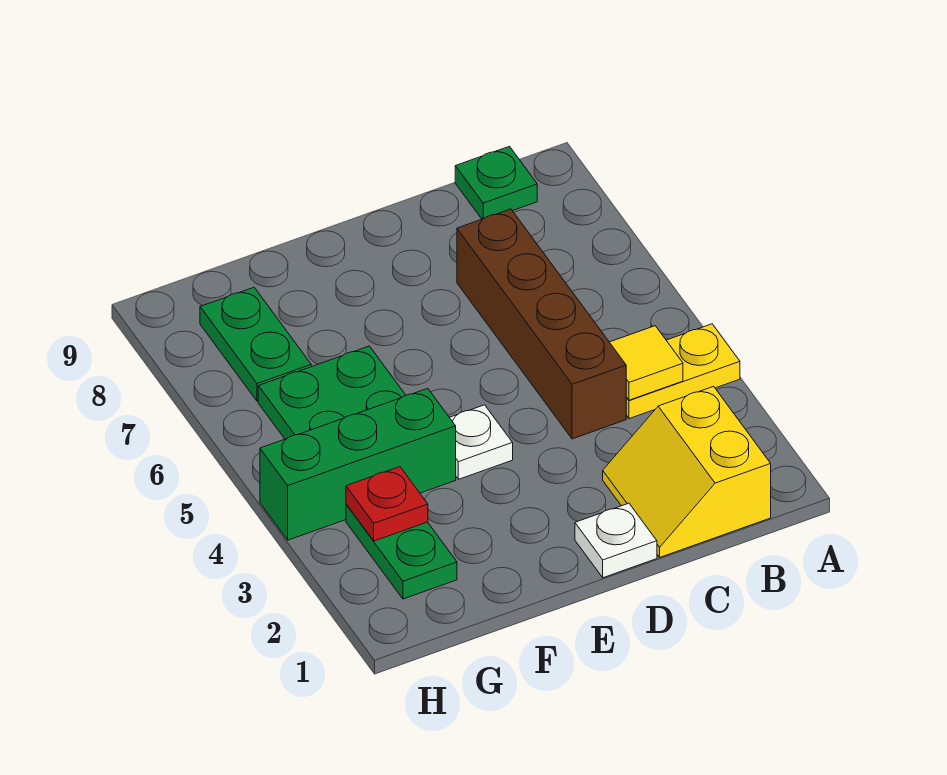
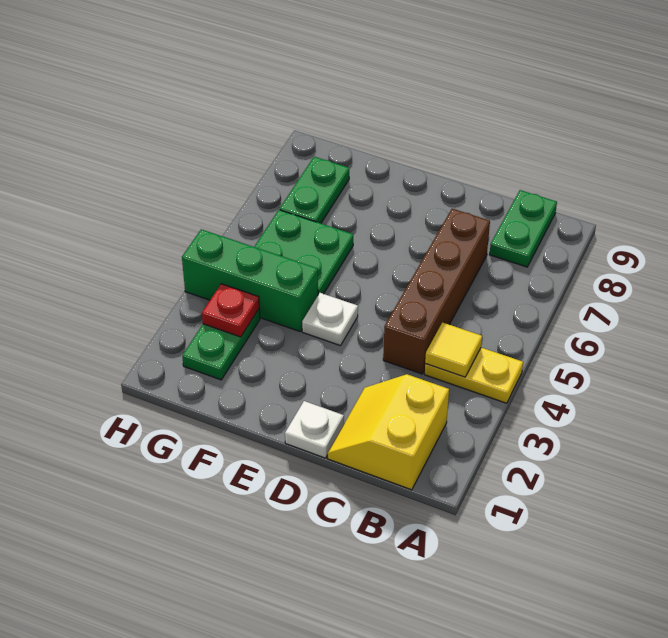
green 1x1 plate [455,146,537,219] -> green 1x2 plate [489,190,557,267]

